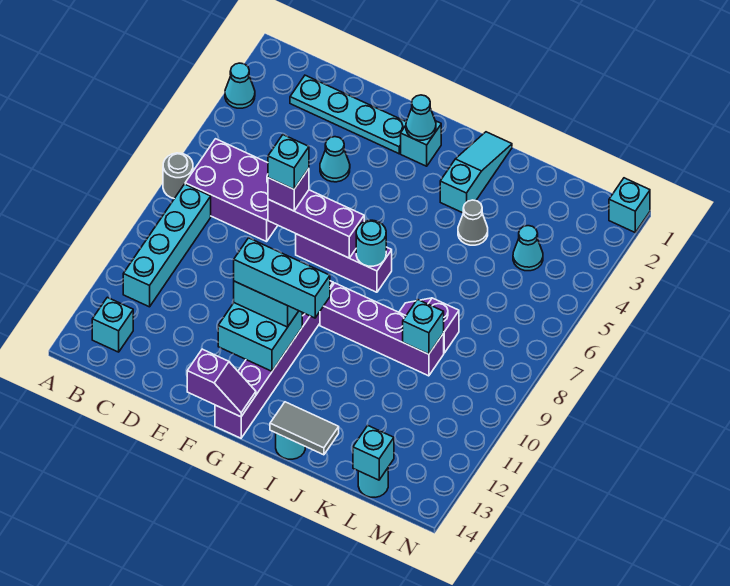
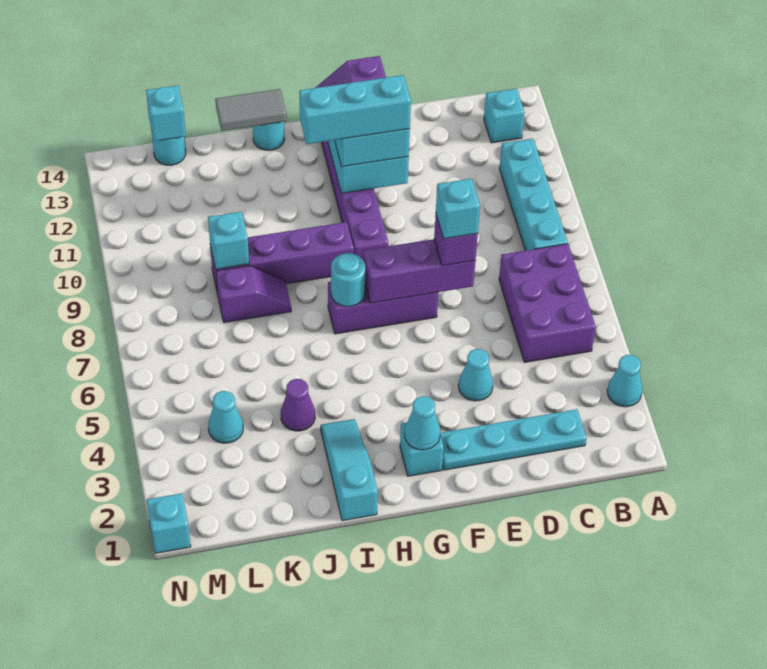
grey 1x1 round brick [163,153,193,199] -> none
purple 2x3 brick [185,139,278,242] -> purple 2x3 brick turned to [499,244,596,362]
cyan 1x3 slope [440,132,512,213] -> cyan 1x3 slope turned to [321,419,378,521]
grey 1x1 cone [458,200,488,245] -> purple 1x1 cone [281,379,315,431]

